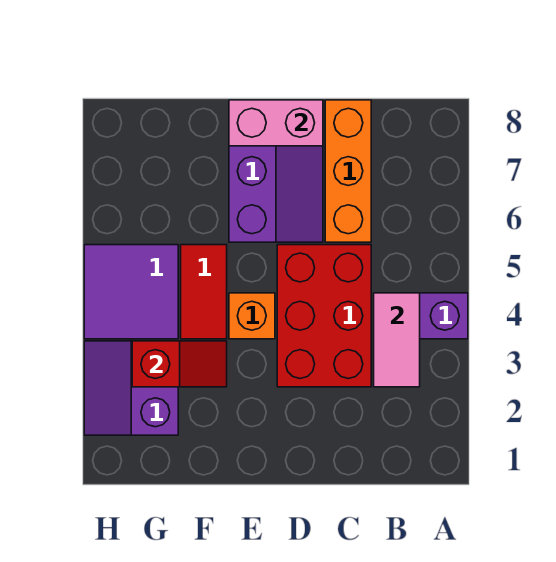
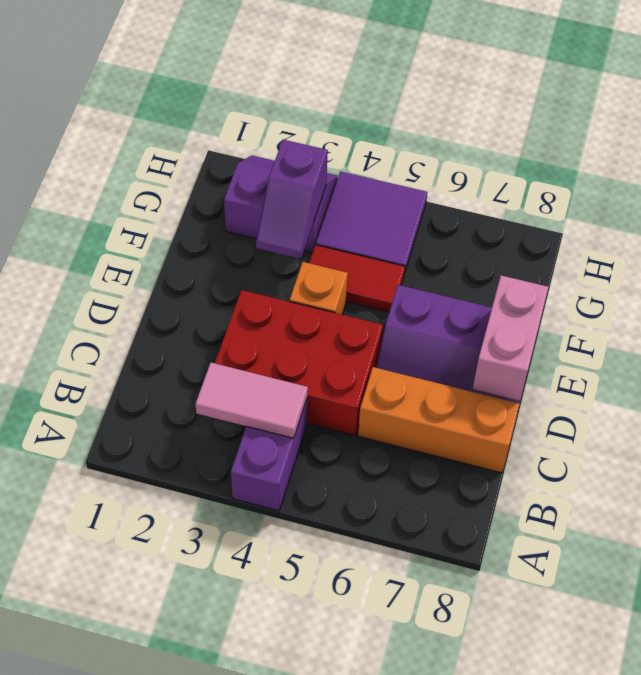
red 1x2 slope [132,341,227,387] -> purple 1x2 slope [256,140,328,259]

